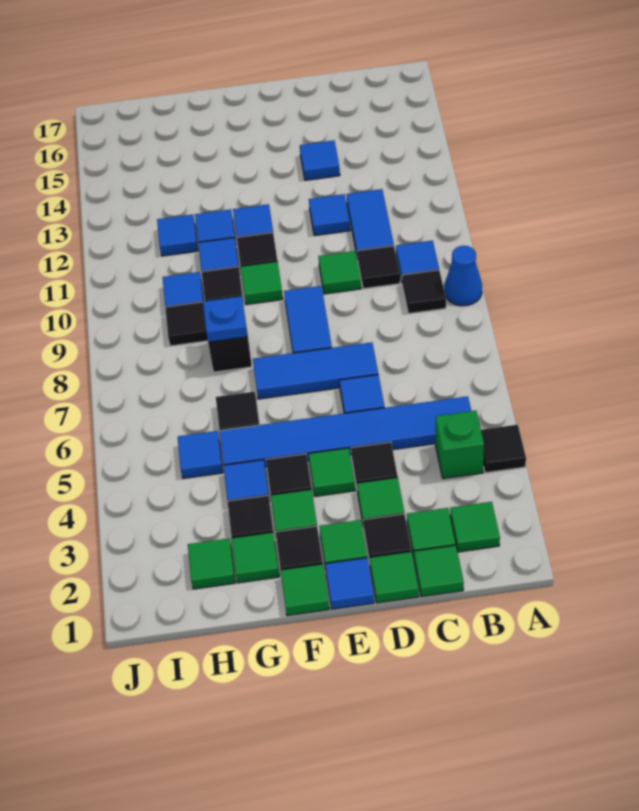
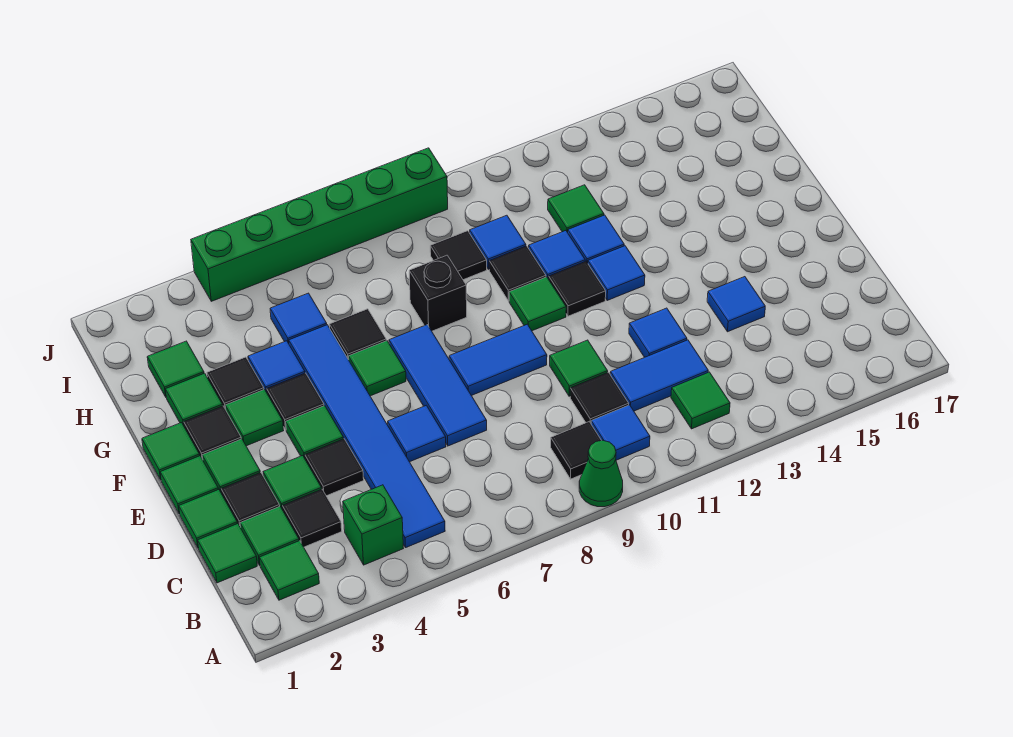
black 1x1 tile [481,425,526,473] -> black 1x1 tile moved to [282,489,342,547]
blue 1x1 cone [444,246,482,306] -> green 1x1 cone [579,440,623,507]
none -> green 1x1 tile [671,372,730,429]
blue 1x1 tile [325,558,374,609] -> green 1x1 tile [160,456,218,514]
none -> green 1x1 tile [349,341,406,396]
blue 1x1 plate [203,296,247,342] -> none
blue 1x1 tile [157,214,198,256] -> green 1x1 tile [548,185,604,232]
none -> green 1x6 brick [191,148,448,301]

